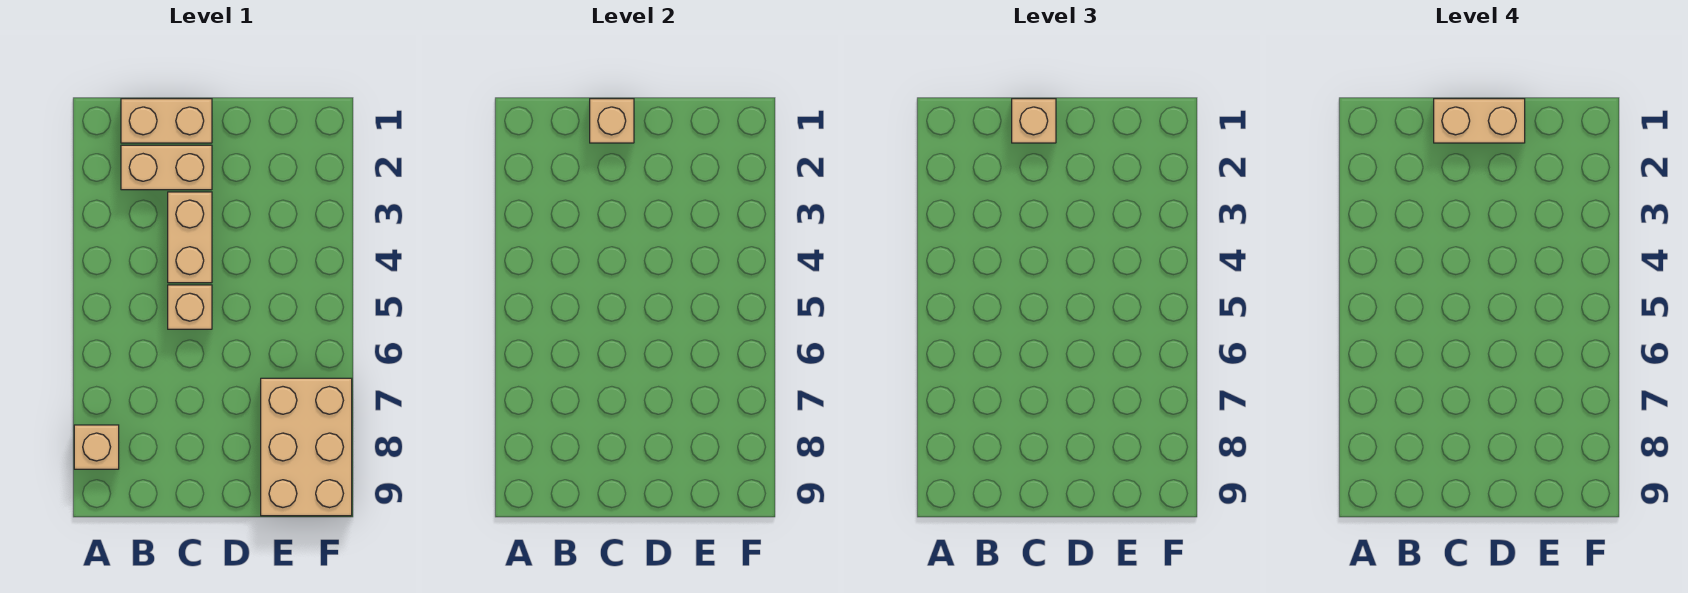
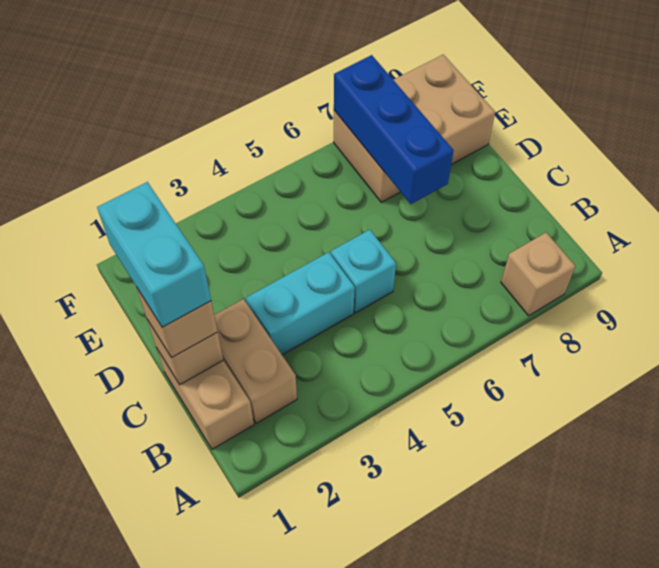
tan 1x2 brick [1434,99,1525,143] -> cyan 1x2 brick [97,182,211,327]
tan 1x2 brick [168,192,212,283] -> cyan 1x2 brick [246,252,355,355]
tan 1x1 brick [168,285,212,329] -> cyan 1x1 brick [331,230,396,313]
none -> blue 1x3 brick [334,55,454,204]

